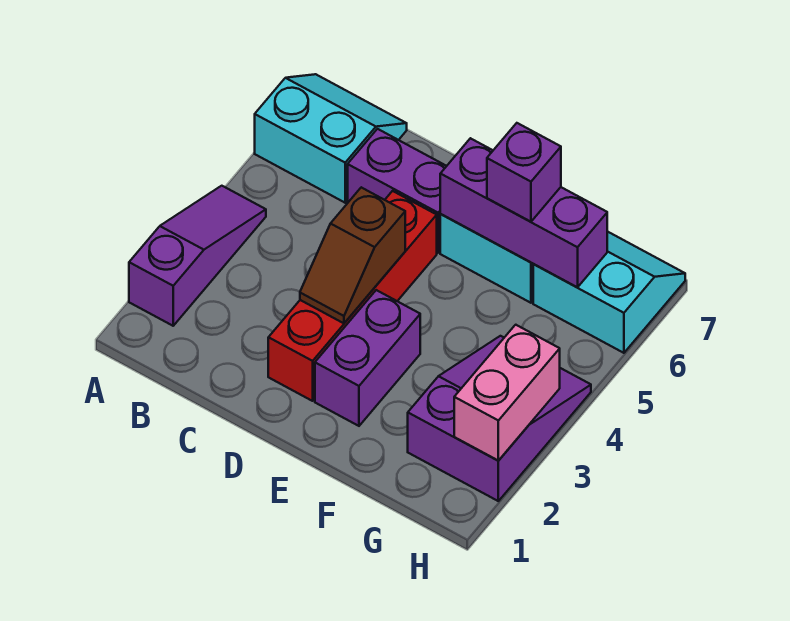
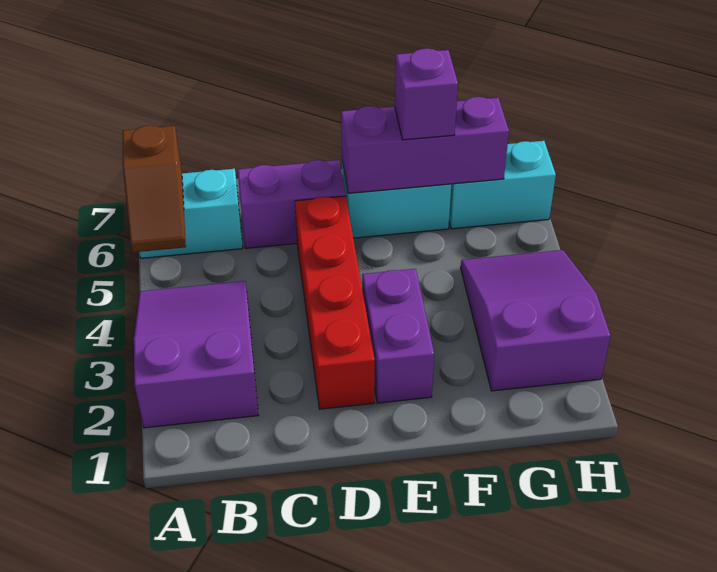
purple 1x3 slope [129,186,266,326] -> purple 2x3 slope [134,281,258,428]
brown 1x2 slope [300,187,405,323] -> brown 1x2 slope moved to [123,125,186,252]
pink 1x2 brick [454,325,560,461] -> none

